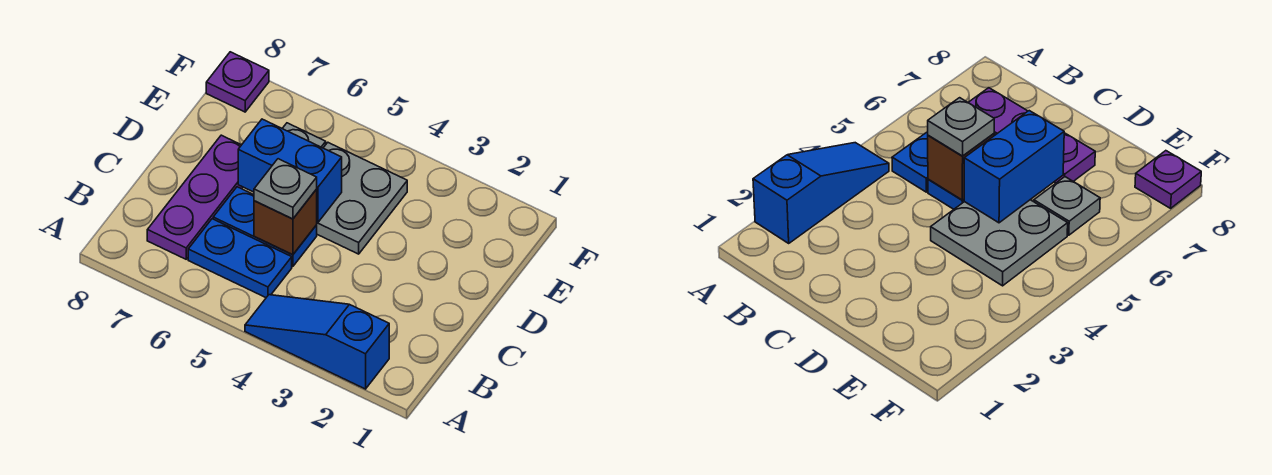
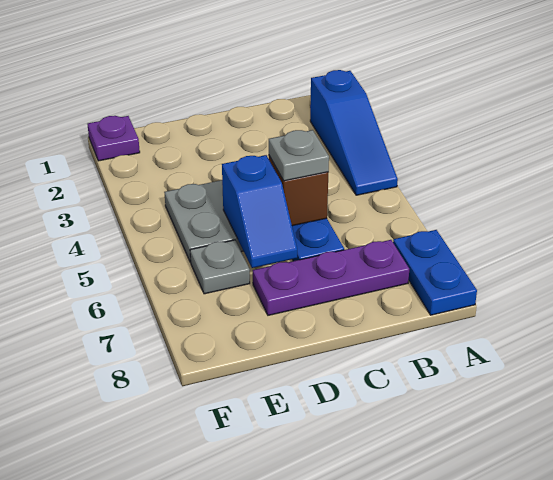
blue 1x2 plate [188,219,292,297] -> blue 1x2 plate moved to [393,230,477,315]
blue 1x2 brick [238,119,342,223] -> blue 1x2 slope [222,155,297,268]
purple 1x1 plate [206,52,269,112] -> purple 1x1 plate moved to [88,116,140,161]

